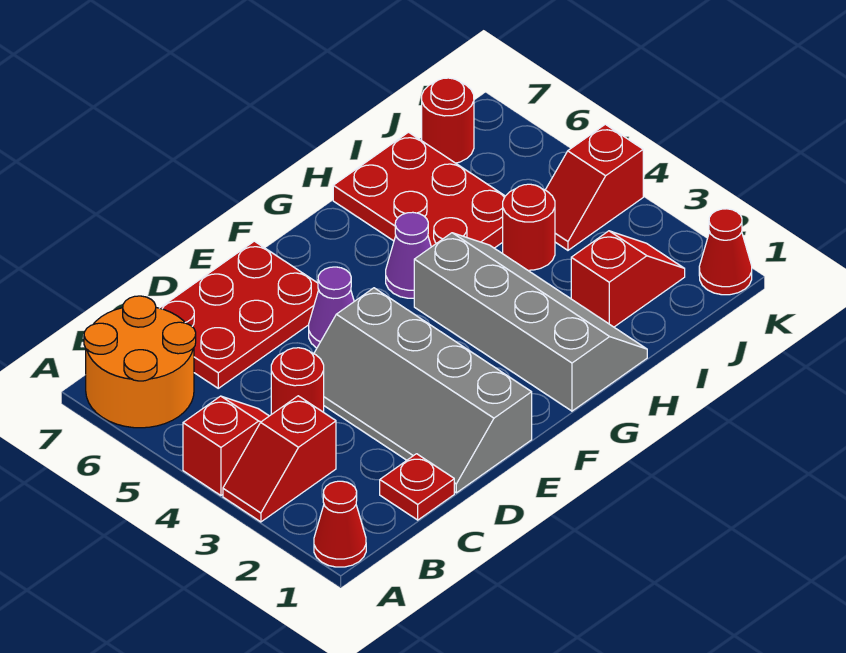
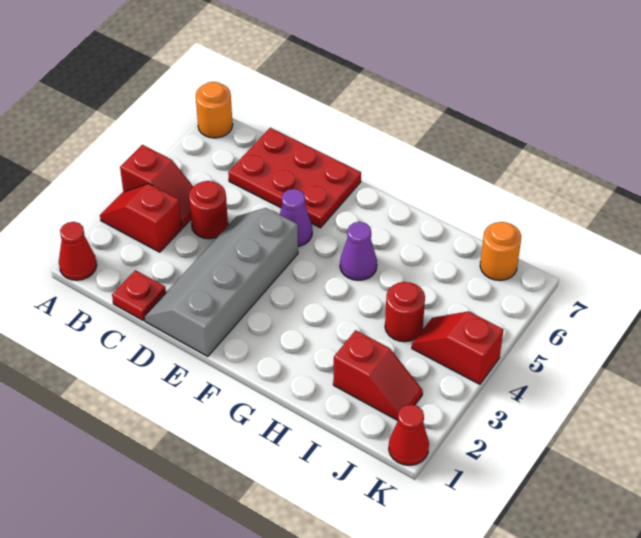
orange 2x2 round brick [84,296,196,428] -> orange 1x1 round brick [196,82,233,138]
grey 2x4 slope [414,233,647,411] -> none
red 2x3 plate [333,132,505,248] -> none
red 1x1 round brick [422,78,474,163] -> orange 1x1 round brick [480,222,521,280]

